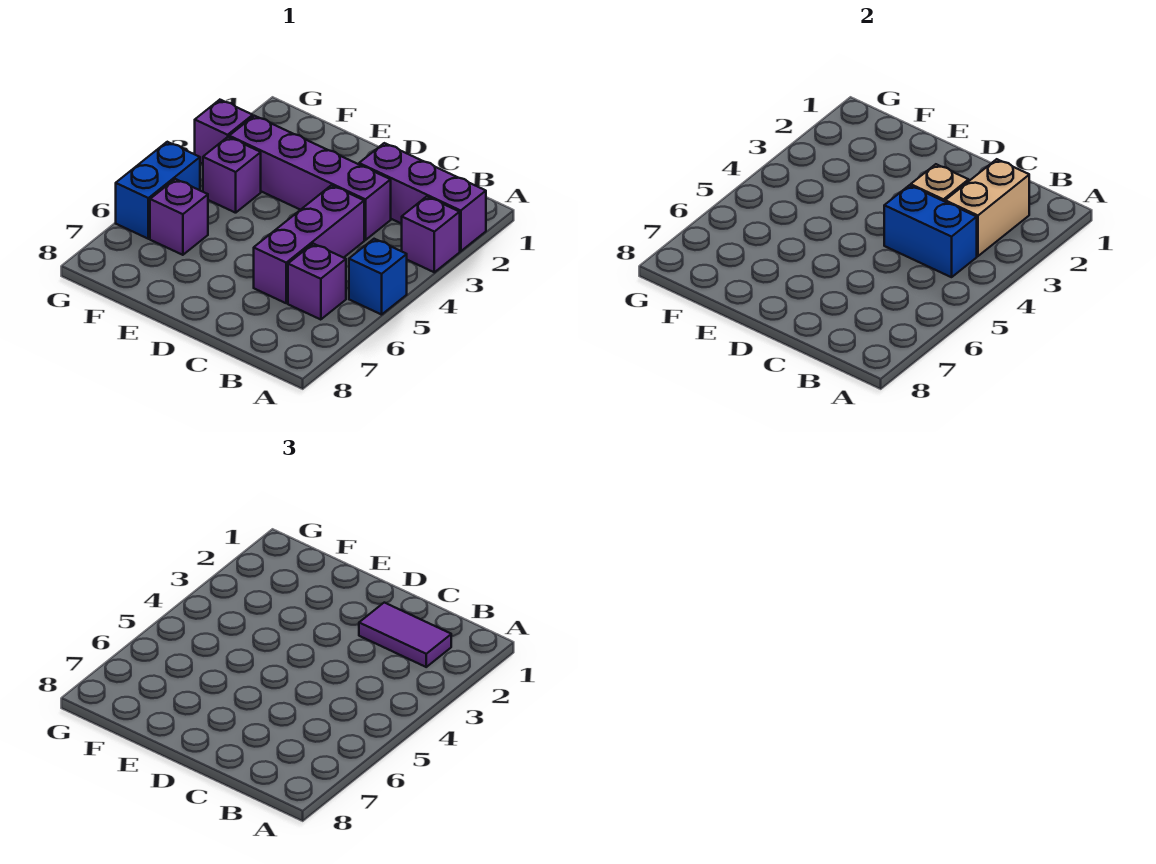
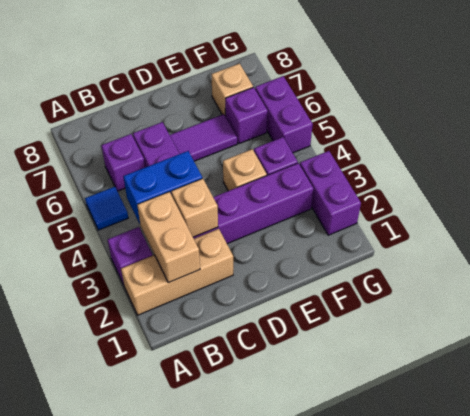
purple 1x3 brick [359,143,486,251] -> tan 1x3 brick [121,229,233,315]
blue 1x1 brick [349,239,407,315] -> blue 1x1 tile [85,187,128,230]
purple 1x2 tile [359,603,451,667] -> purple 1x2 tile moved to [170,114,237,161]
none -> tan 1x1 brick [223,149,267,191]
none -> tan 1x1 brick [211,64,253,115]
purple 1x1 brick [195,100,253,164] -> purple 1x2 brick [300,151,361,235]
blue 1x2 brick [116,142,200,239] -> purple 1x2 brick [255,76,313,153]

